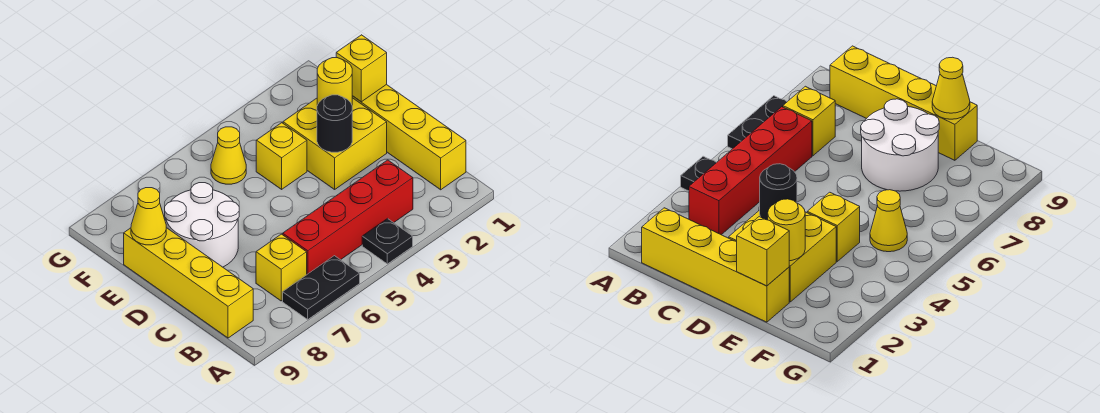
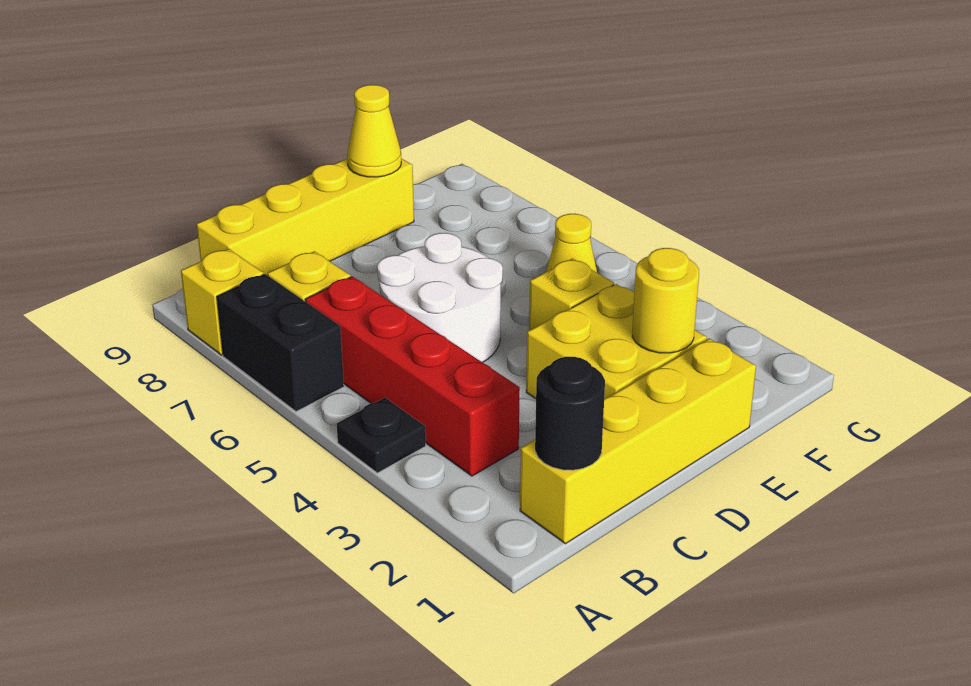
black 1x2 plate [283,256,360,319] -> black 1x2 brick [217,274,344,412]
black 1x1 round brick [317,95,352,152] -> black 1x1 round brick moved to [535,357,605,470]
white 2x2 round brick [165,183,239,267] -> white 2x2 round brick moved to [377,233,503,362]
yellow 1x1 brick [336,35,387,102] -> yellow 1x1 brick moved to [181,249,264,355]

